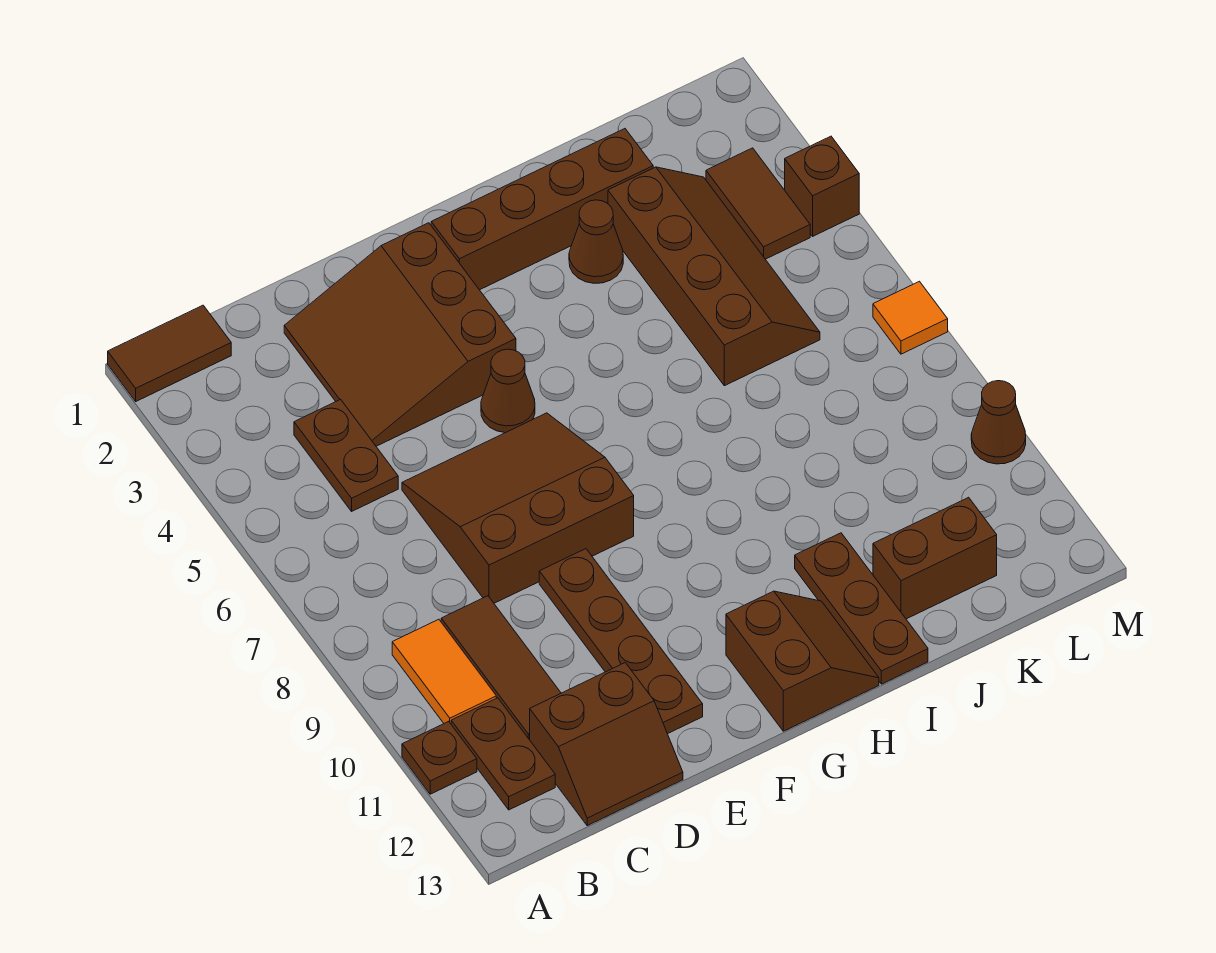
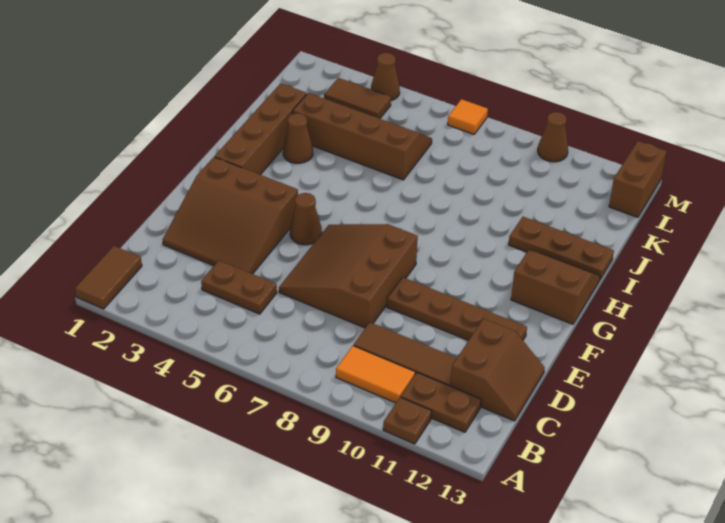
brown 1x2 brick [873,497,997,619] -> brown 1x2 brick moved to [609,141,667,217]
brown 1x1 brick [785,136,859,236] -> brown 1x1 cone [371,53,400,101]

